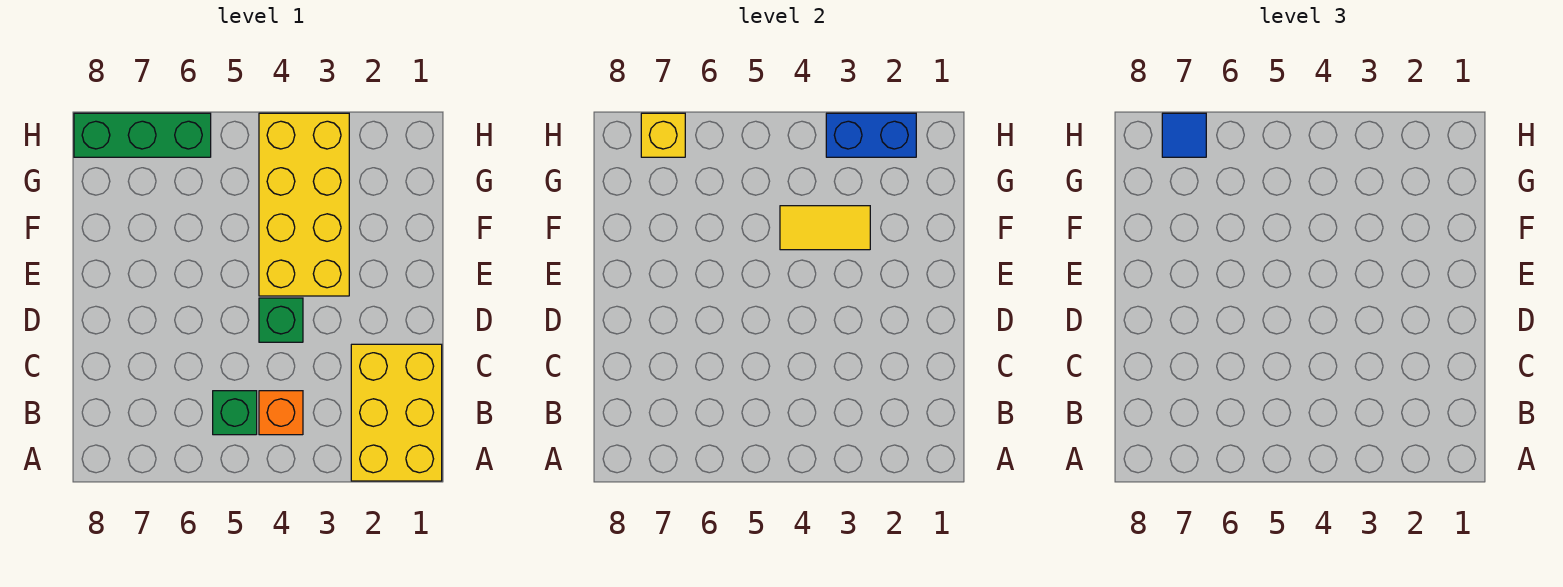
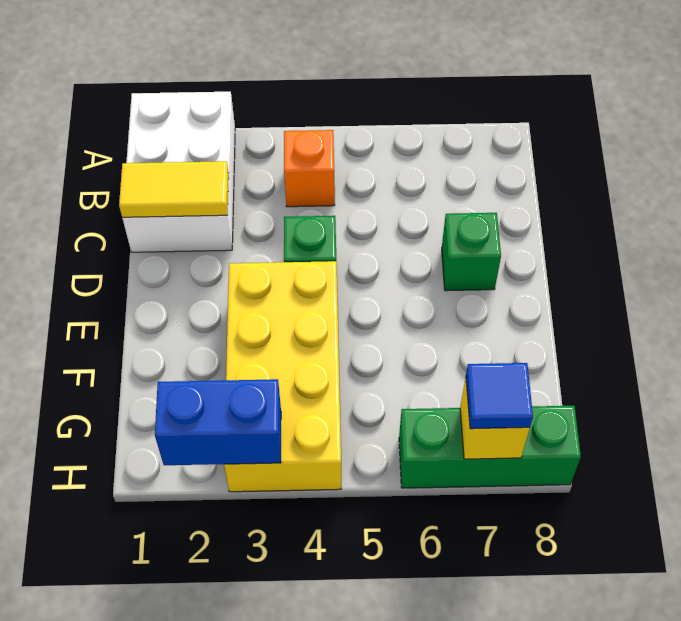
yellow 2x3 brick [351,344,442,481] -> white 2x3 brick [122,92,235,252]
green 1x1 brick [213,391,257,435] -> green 1x1 brick moved to [442,213,501,291]
yellow 1x2 tile [780,206,870,250] -> yellow 1x2 tile moved to [119,161,229,218]

